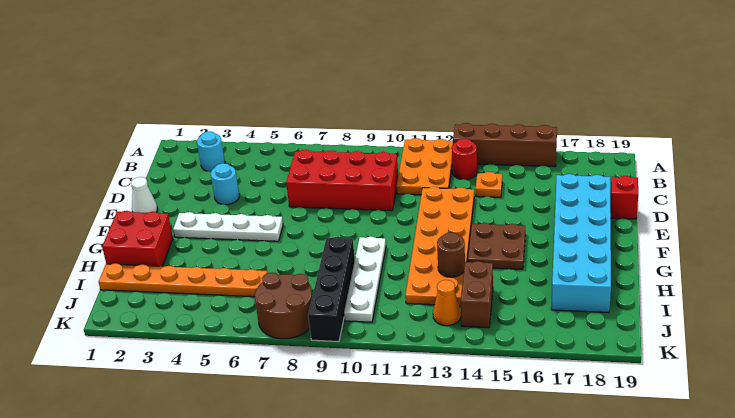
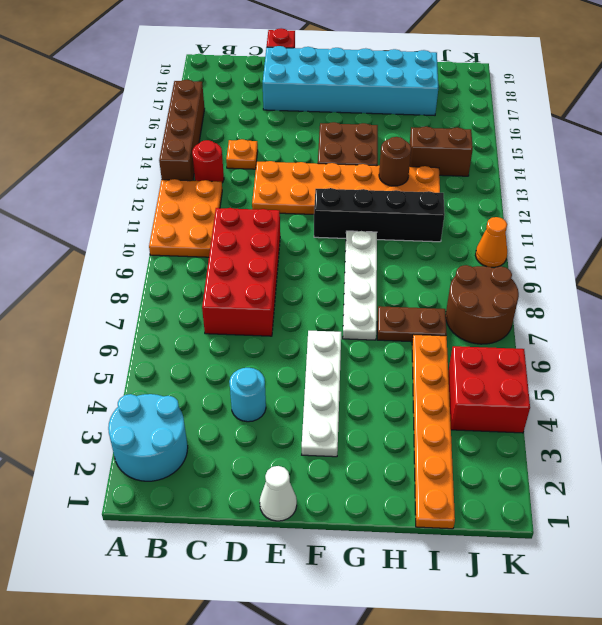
orange 2x3 plate [396,138,453,195] -> orange 2x3 plate turned to [149,179,222,257]
cyan 1x1 round brick [197,131,225,172] -> cyan 2x2 round brick [108,394,188,481]
red 2x2 brick [102,211,173,266] -> red 2x2 brick moved to [448,346,530,433]
white 1x4 plate [344,237,386,322] -> white 1x4 plate turned to [343,231,377,340]
none -> brown 1x2 plate [377,306,447,342]
black 1x4 brick [308,237,355,342] -> black 1x4 brick moved to [314,188,445,242]
orange 1x1 cone [433,280,461,326] -> orange 1x1 cone moved to [475,217,507,267]

